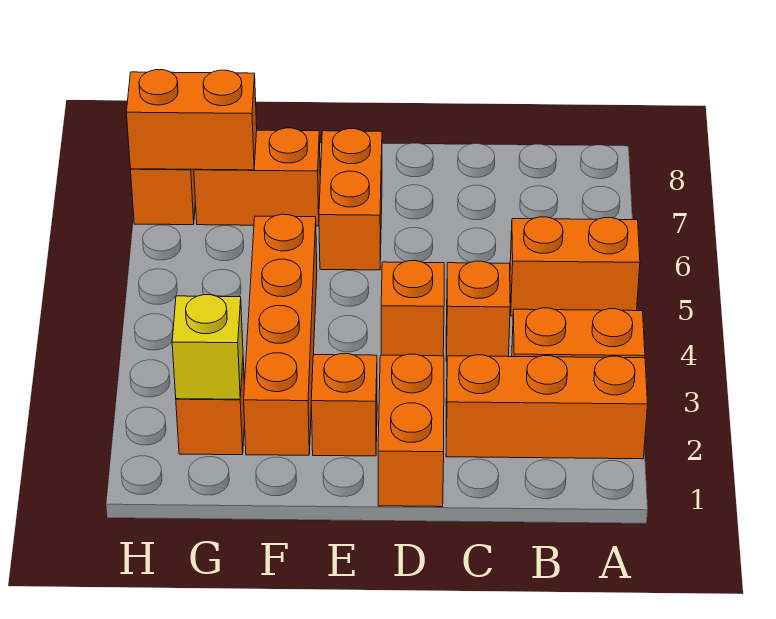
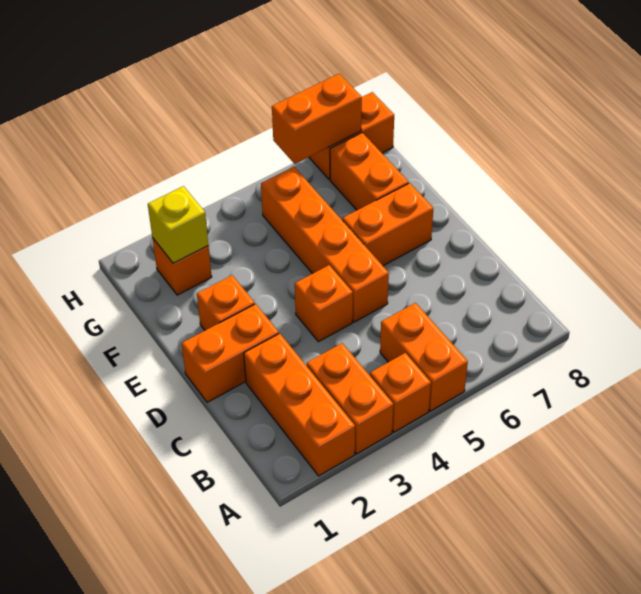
orange 1x1 brick [446,261,510,361] -> orange 1x1 brick moved to [370,353,431,432]
orange 1x4 brick [244,214,317,455] -> orange 1x4 brick turned to [261,167,389,322]
orange 1x2 brick [126,70,257,170] -> orange 1x2 brick turned to [272,74,362,164]

